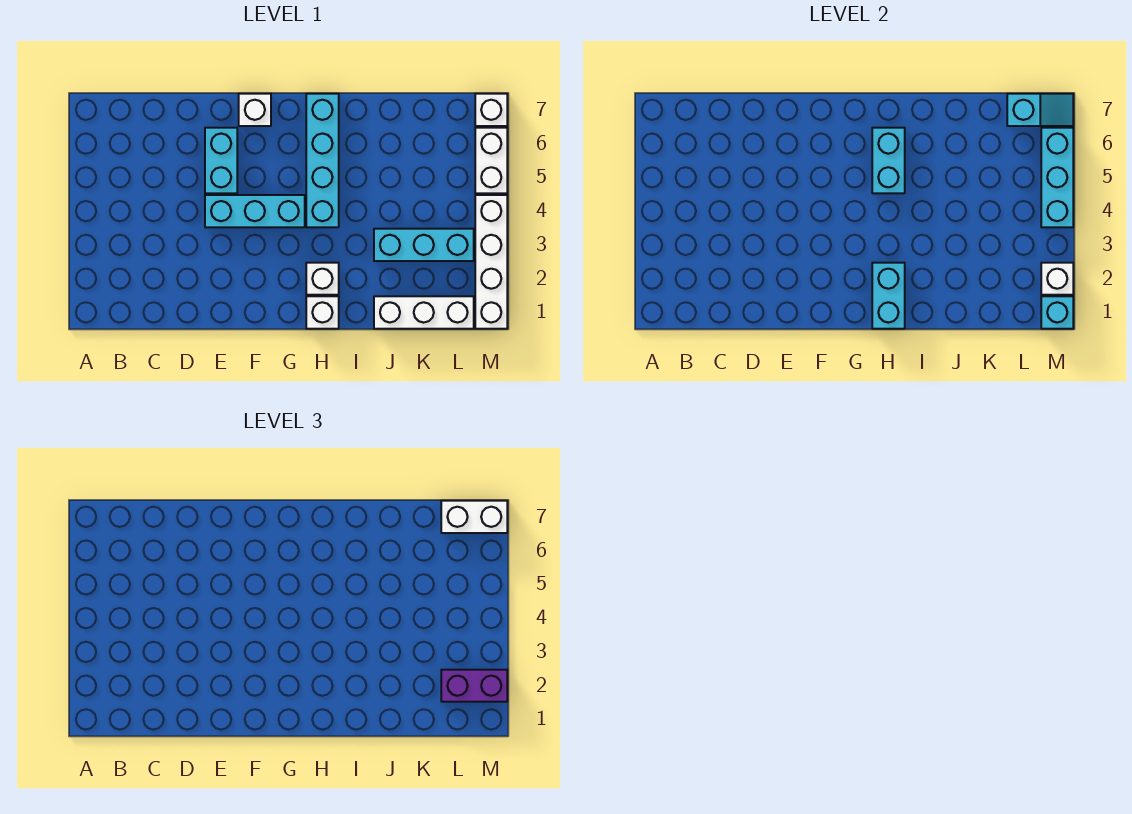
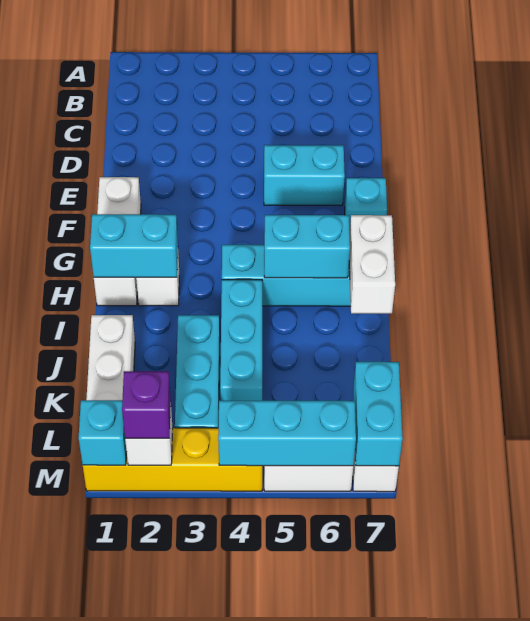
cyan 1x3 brick [205,195,305,227] -> cyan 1x3 brick moved to [220,280,262,401]
white 1x1 brick [239,94,271,126] -> cyan 1x1 brick [345,178,387,233]
white 1x1 brick [306,296,339,329] -> white 1x3 brick [94,177,141,306]
purple 1x2 brick [441,670,507,702] -> purple 1x1 brick [122,371,171,438]
cyan 1x2 slope [1007,94,1073,126] -> cyan 1x2 brick [353,362,403,466]
white 1x2 brick [441,501,507,533] -> white 1x2 brick moved to [349,215,395,314]
white 1x4 brick [475,195,507,329] -> yellow 1x4 brick [83,428,262,491]

